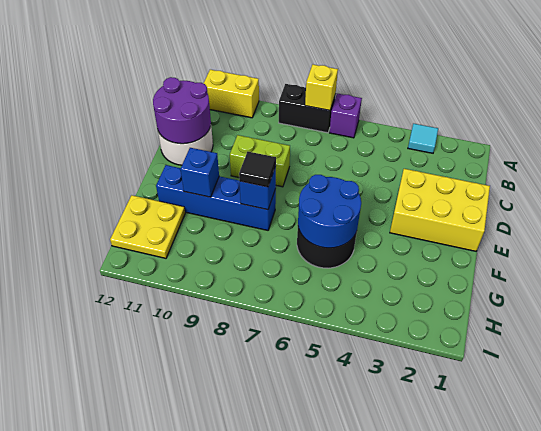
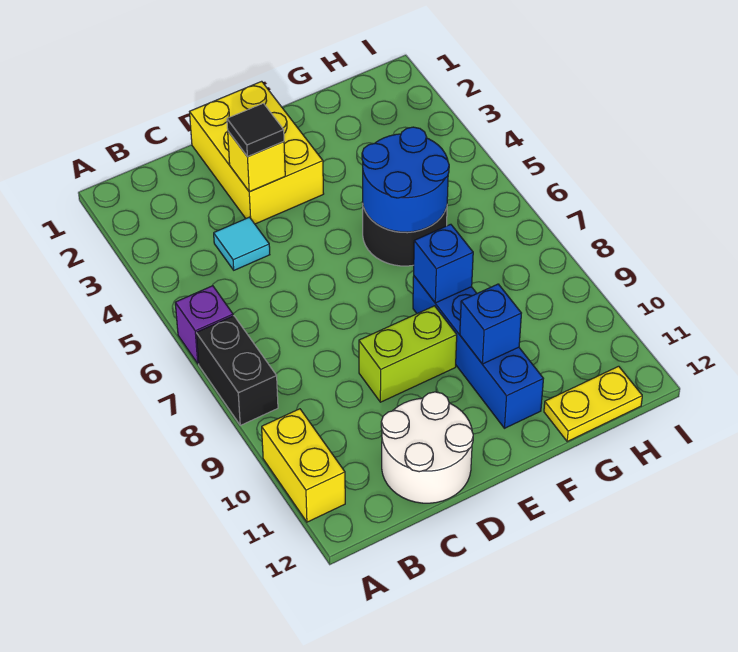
cyan 1x1 tile [408,124,438,153] -> cyan 1x1 tile moved to [214,217,270,270]
yellow 1x1 brick [305,65,338,110] -> yellow 1x1 brick moved to [228,131,285,192]
purple 2x2 round brick [153,77,211,144] -> none
lime 1x2 brick [230,135,290,187] -> lime 1x2 brick turned to [359,306,457,402]
black 1x1 tile [239,152,276,187] -> black 1x1 tile moved to [227,103,284,157]
yellow 2x2 plate [110,195,185,258] -> yellow 1x2 plate [544,366,642,441]

